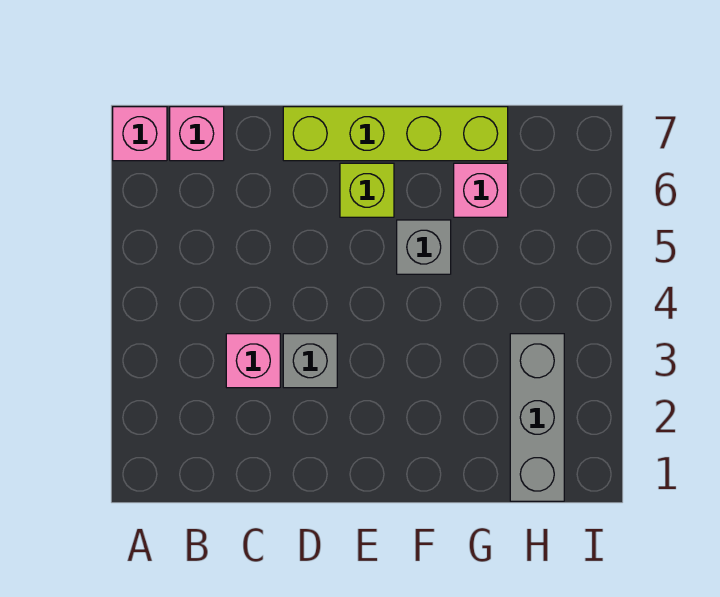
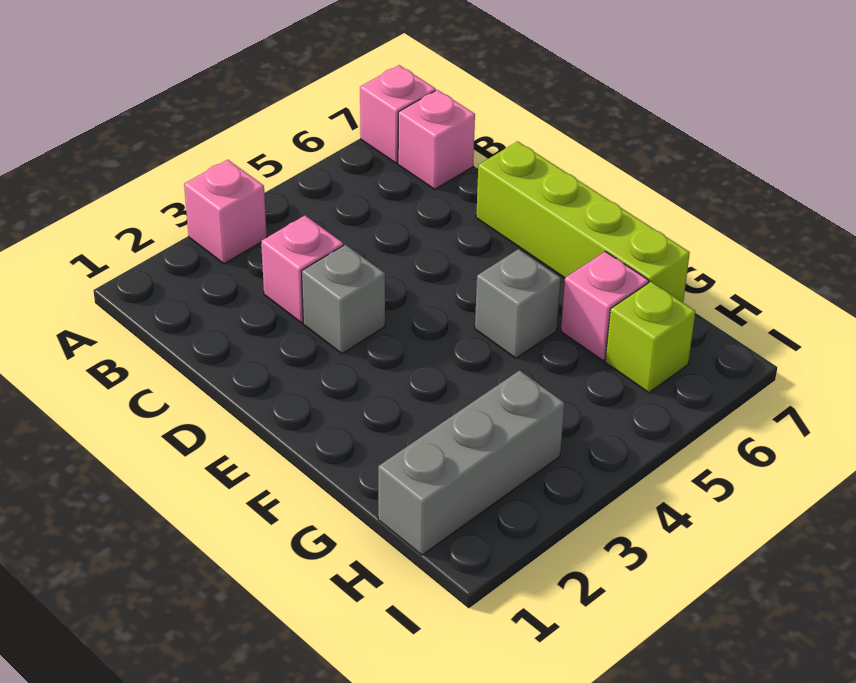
none -> pink 1x1 brick [184,160,267,264]
lime 1x1 brick [340,163,394,217] -> lime 1x1 brick moved to [605,282,695,393]

